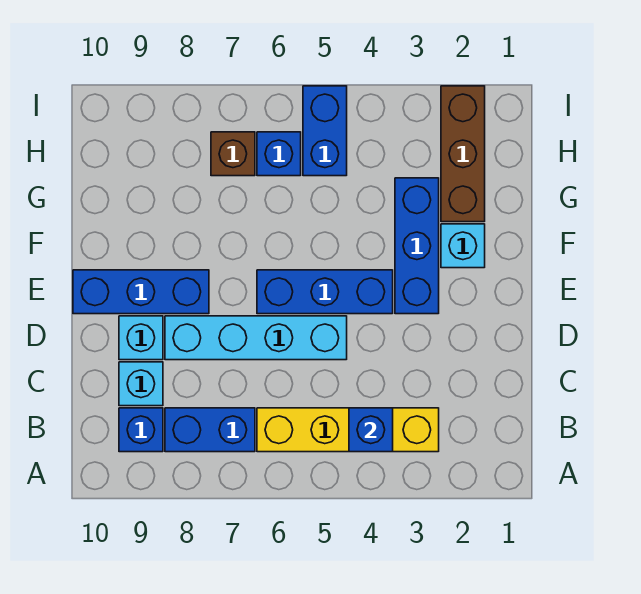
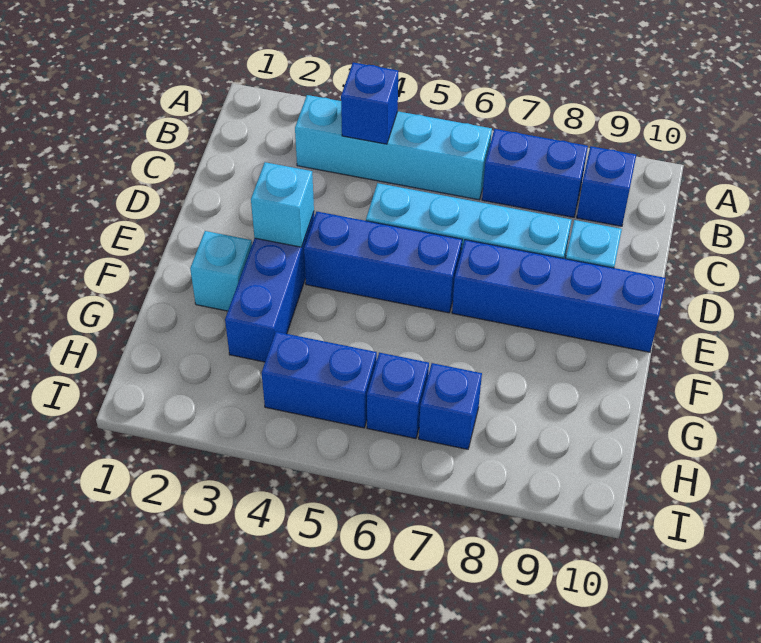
yellow 1x4 brick [257,408,439,452] -> cyan 1x4 brick [295,95,492,200]
cyan 1x1 brick [119,362,163,406] -> cyan 1x1 brick moved to [251,162,314,247]
blue 1x3 brick [73,270,209,314] -> blue 1x4 brick [452,240,666,352]
brown 1x3 brick [441,86,485,222] -> none
blue 1x2 brick [303,86,347,176] -> blue 1x2 brick turned to [262,332,377,428]
brown 1x1 brick [211,132,255,176] -> blue 1x1 brick [419,363,482,449]

